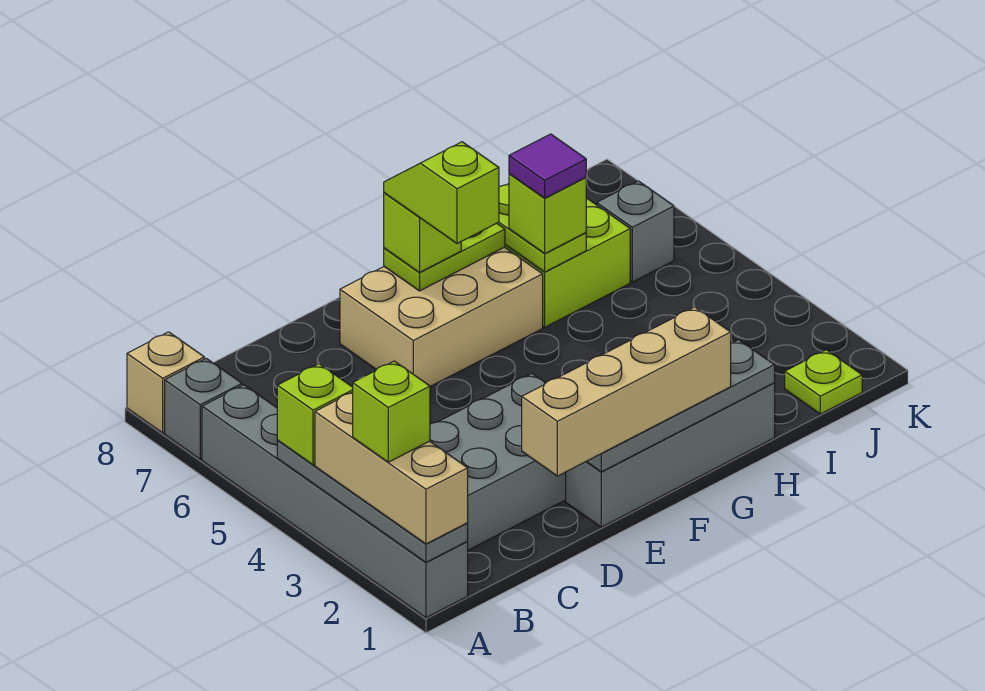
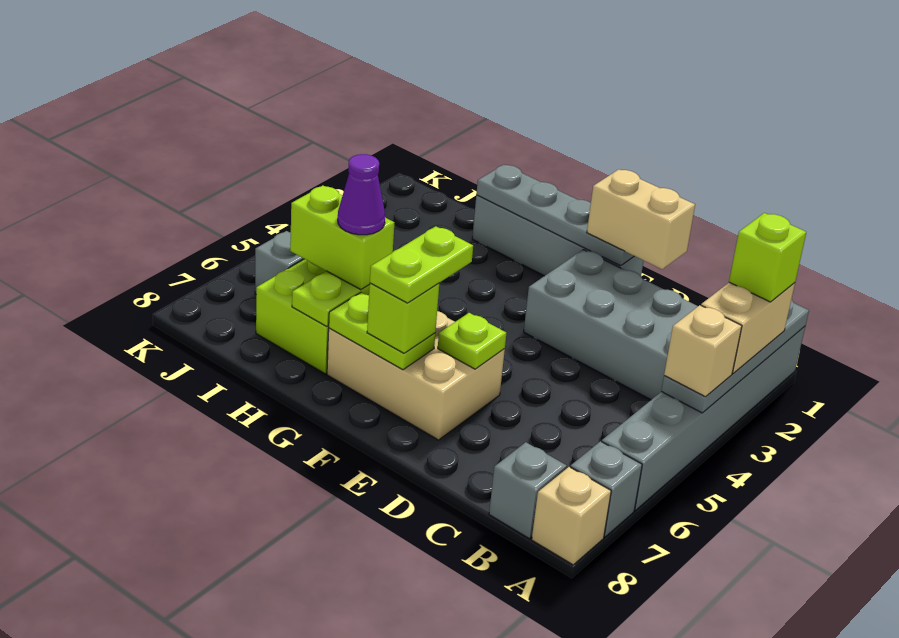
tan 1x3 brick [315,392,468,544] -> tan 1x2 brick [701,282,795,373]
lime 1x1 brick [277,364,353,465] -> tan 1x1 brick [664,305,742,397]
none -> grey 1x1 brick [489,442,567,539]
tan 1x4 brick [522,307,731,476] -> tan 1x2 brick [587,169,695,269]
lime 1x2 slope [384,142,499,244] -> lime 1x2 plate [370,226,473,303]
lime 1x1 brick [509,174,586,253] -> lime 1x2 brick [290,186,394,290]
purple 1x1 tile [509,134,586,198] -> purple 1x1 cone [338,154,385,235]
lime 1x1 plate [785,350,862,414] -> lime 1x1 plate moved to [438,313,506,369]

